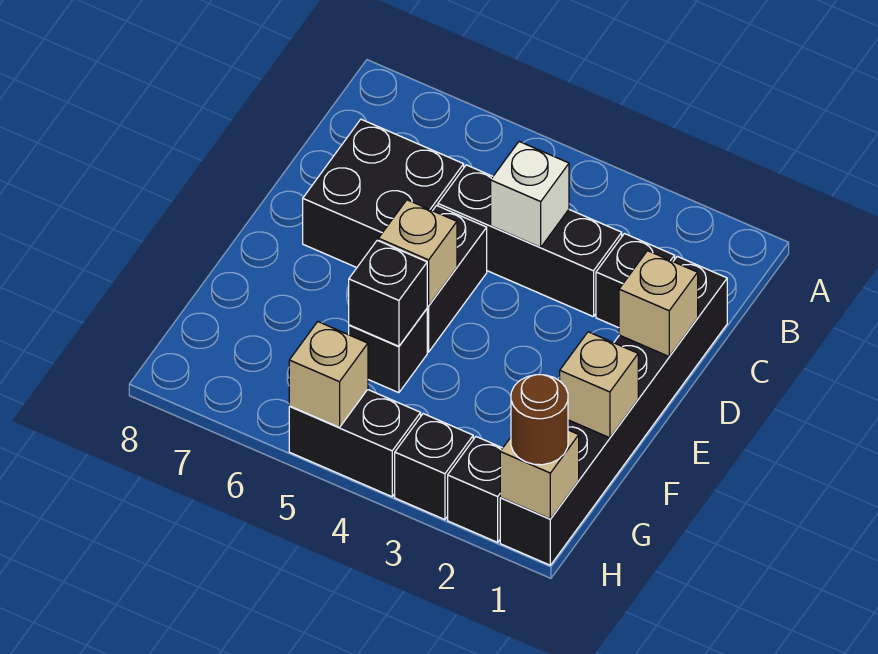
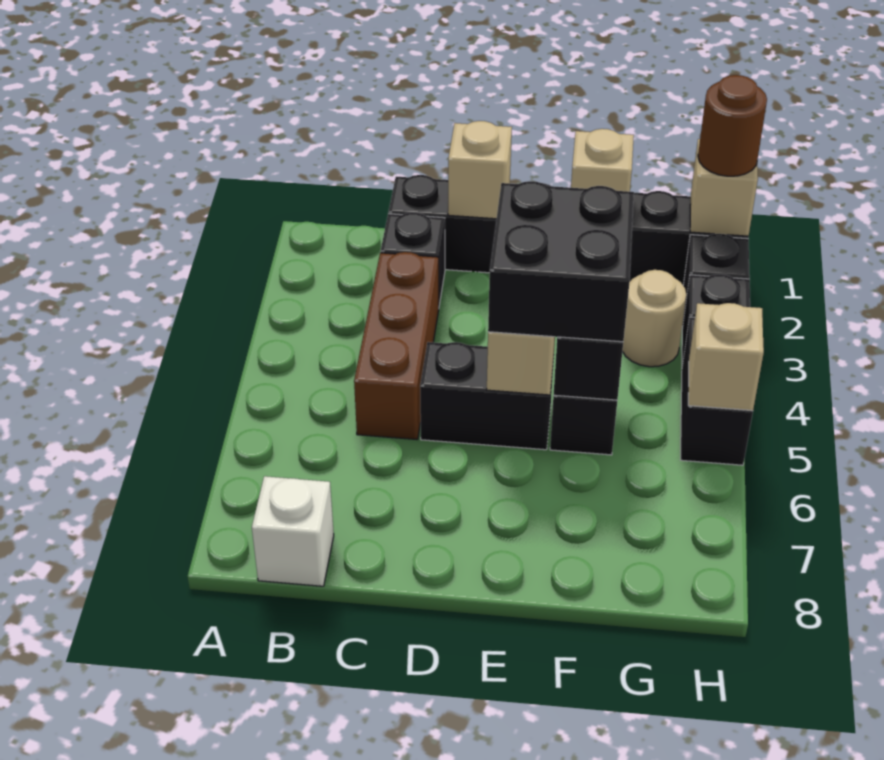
black 1x3 brick [438,165,622,317] -> brown 1x3 brick [354,252,439,439]
white 1x1 brick [491,142,569,247] -> white 1x1 brick moved to [252,476,334,586]
black 2x2 brick [303,119,464,268] -> black 2x2 brick moved to [488,181,634,342]
none -> tan 1x1 round brick [622,270,686,367]

